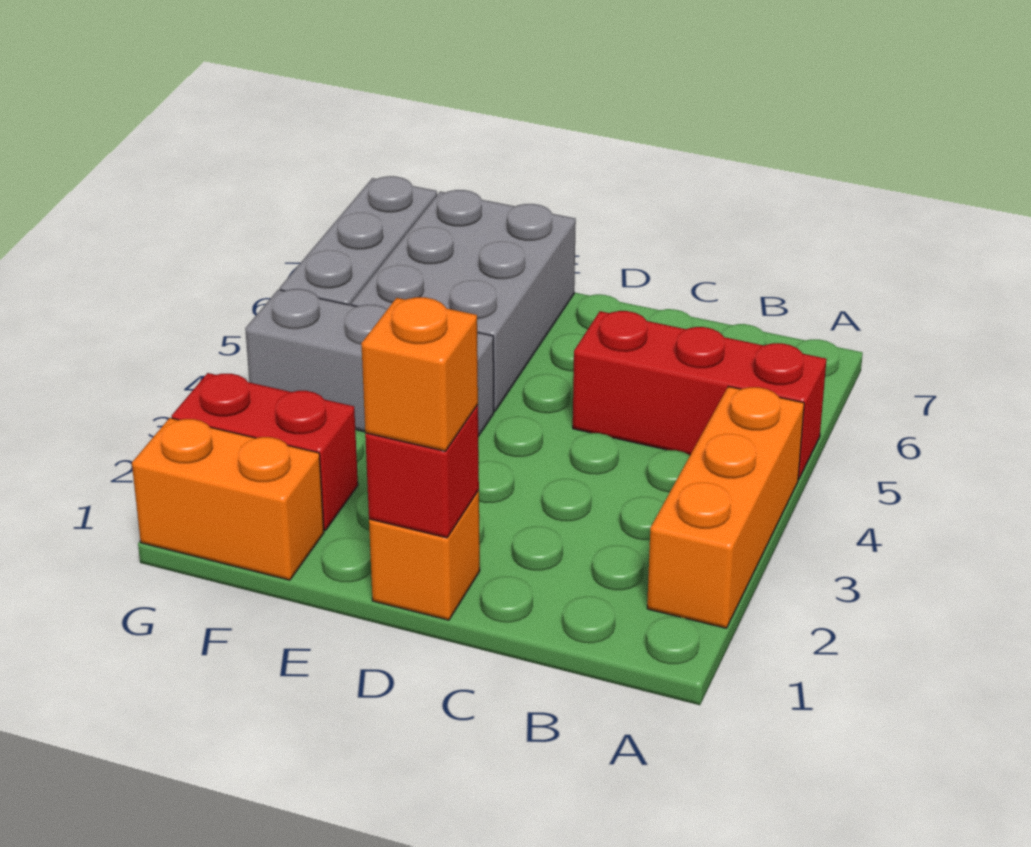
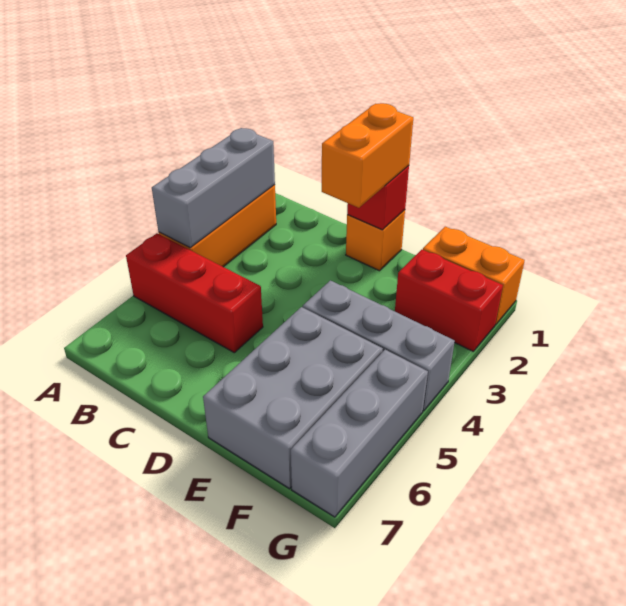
none -> grey 1x3 brick [152,128,275,247]
orange 1x1 brick [361,297,478,451] -> orange 1x2 brick [322,103,413,208]

